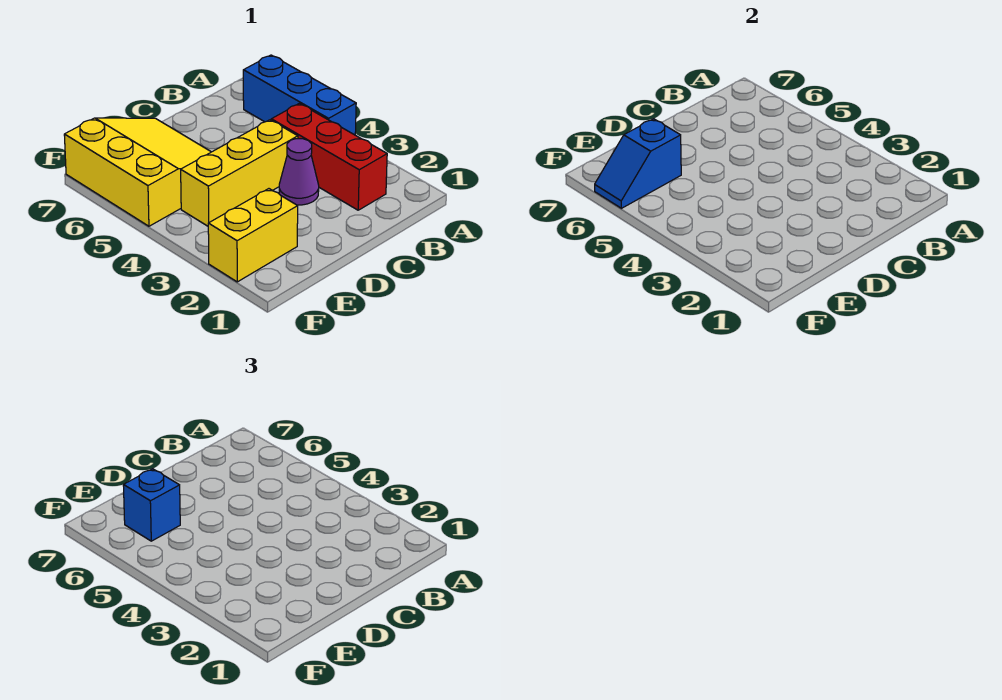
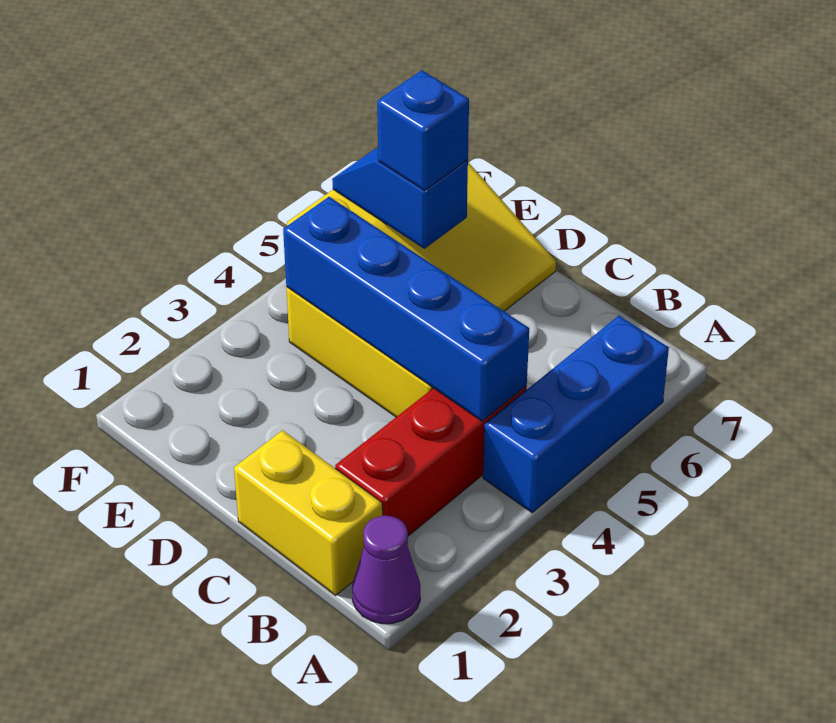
none -> blue 1x4 brick [283,197,529,421]
purple 1x1 cone [279,139,319,205] -> purple 1x1 cone moved to [352,516,420,624]
yellow 1x2 brick [208,189,298,282] -> yellow 1x2 brick moved to [234,430,382,595]

